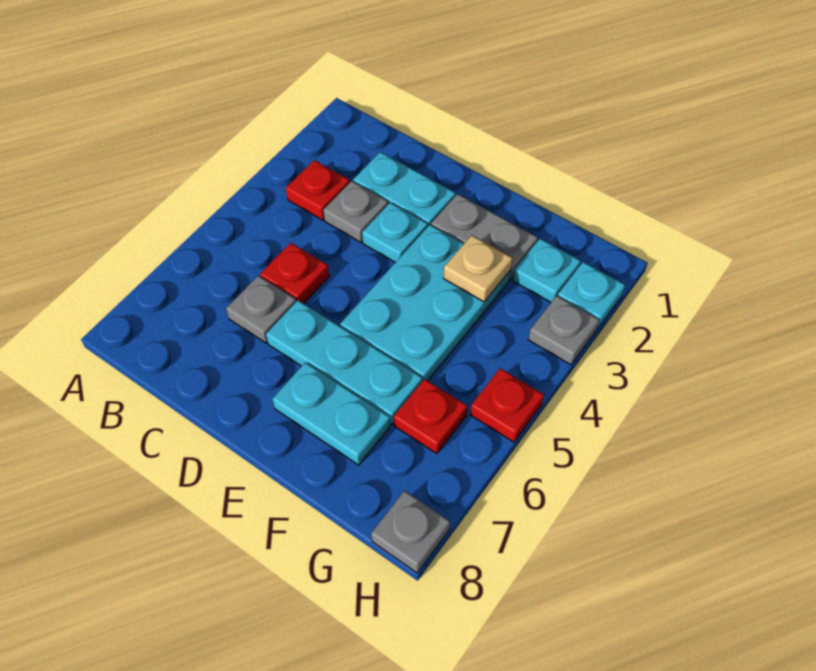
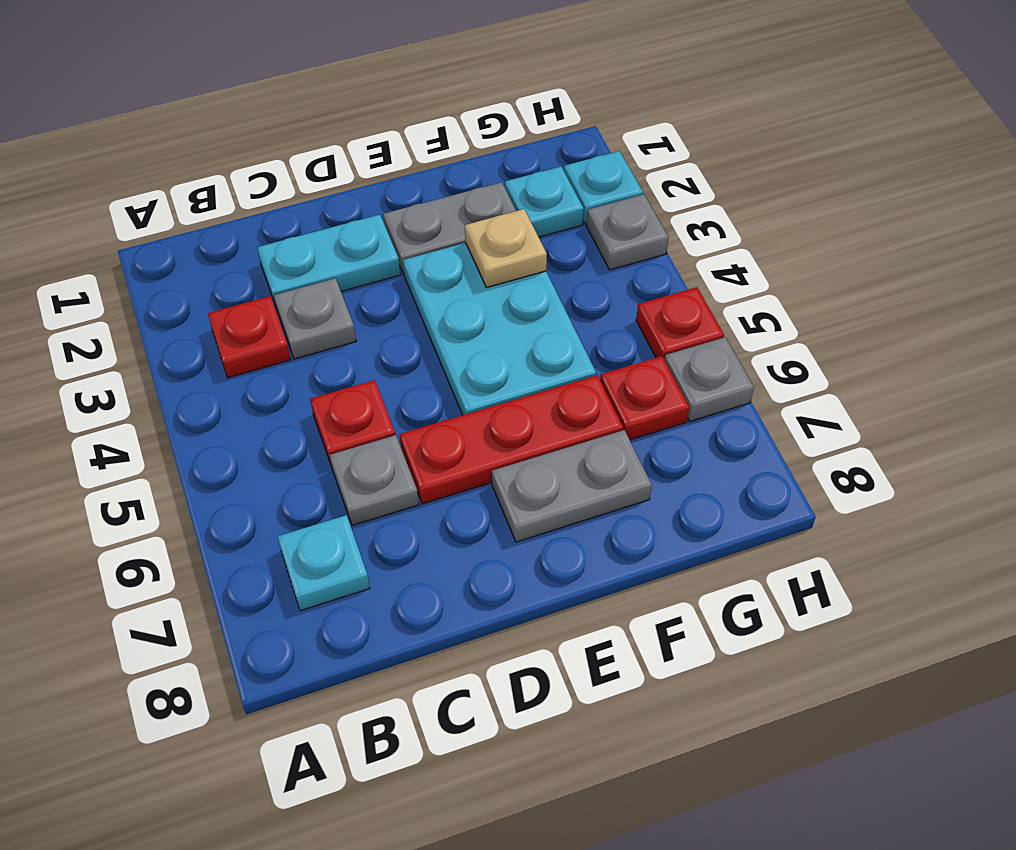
cyan 1x1 plate [362,203,428,262] -> cyan 1x1 plate moved to [277,515,370,611]
cyan 1x3 plate [266,300,422,424] -> red 1x3 plate [399,375,623,504]
cyan 1x2 plate [272,362,390,465] -> grey 1x2 plate [492,430,652,542]
grey 1x1 plate [371,491,450,573] -> grey 1x1 plate moved to [665,337,754,421]

